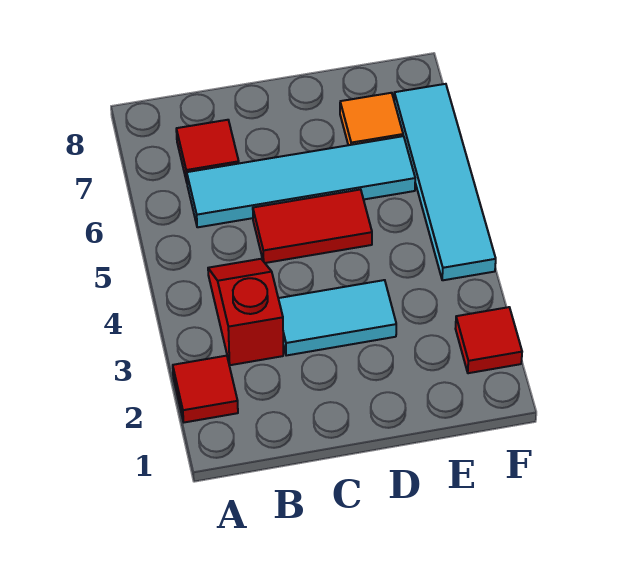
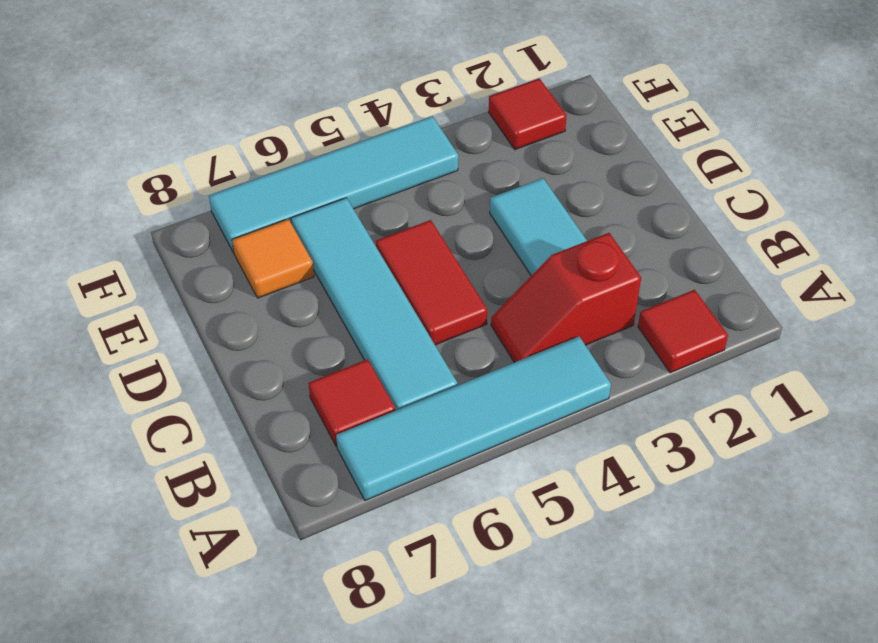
none -> cyan 1x4 tile [336,337,611,501]

